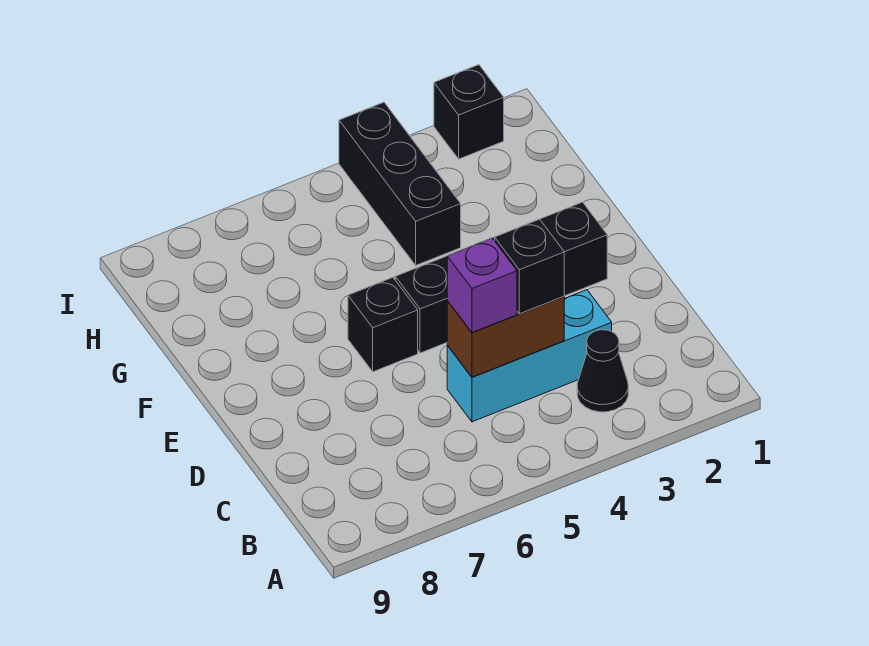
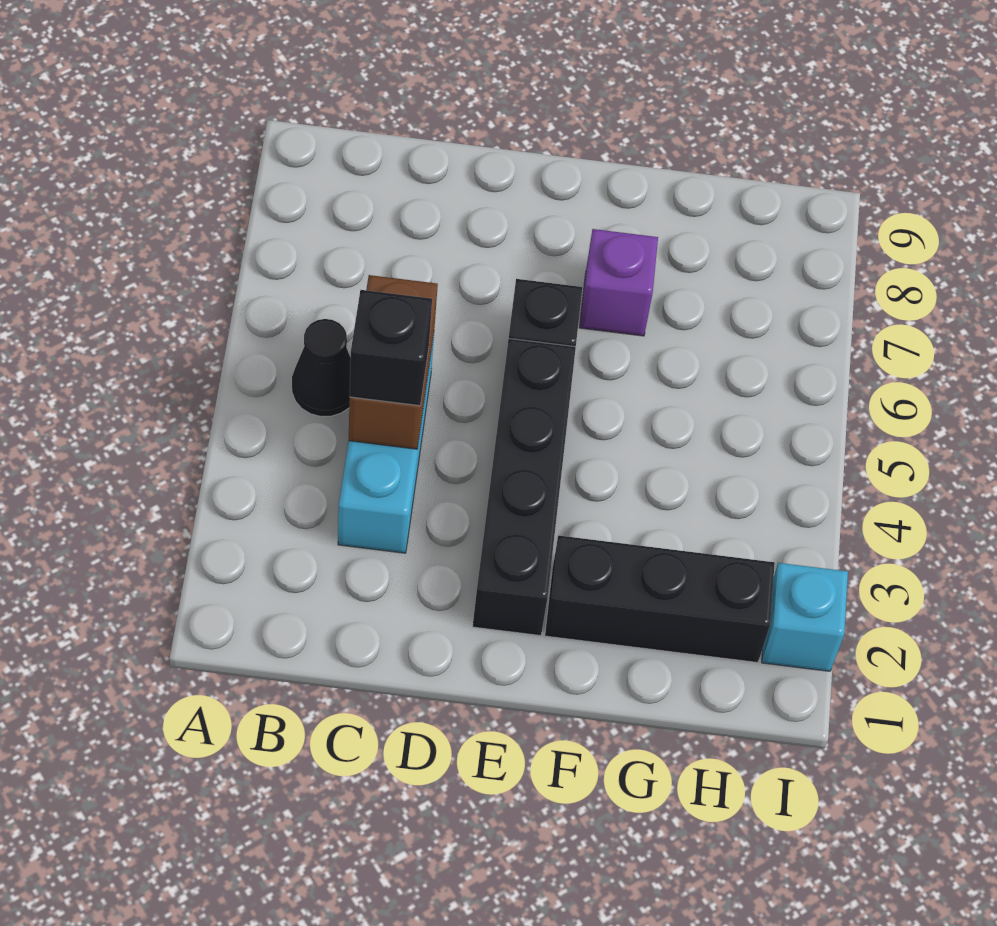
black 1x1 cone [577,330,628,412] -> black 1x1 cone moved to [292,319,351,416]
purple 1x1 brick [447,238,517,333] -> purple 1x1 brick moved to [579,229,658,336]
black 1x3 brick [339,102,461,265] -> black 1x3 brick moved to [545,535,775,662]
black 1x1 brick [434,65,504,159] -> cyan 1x1 brick [762,563,848,671]

